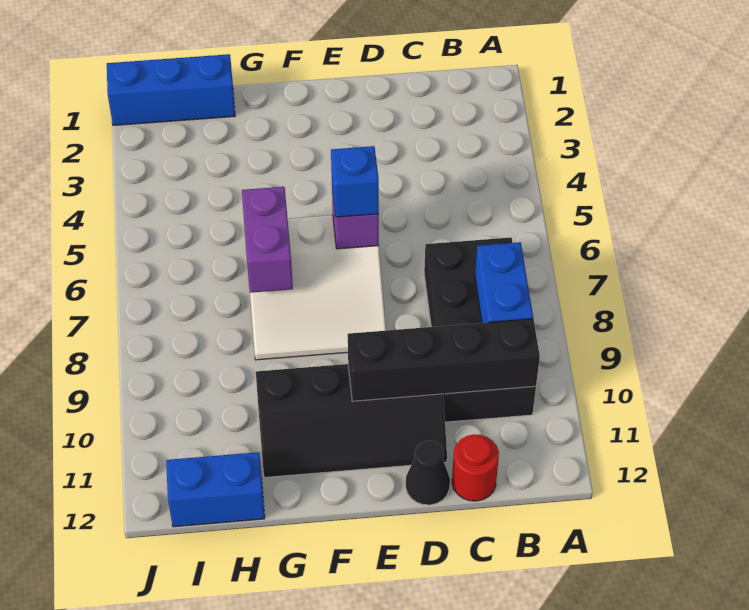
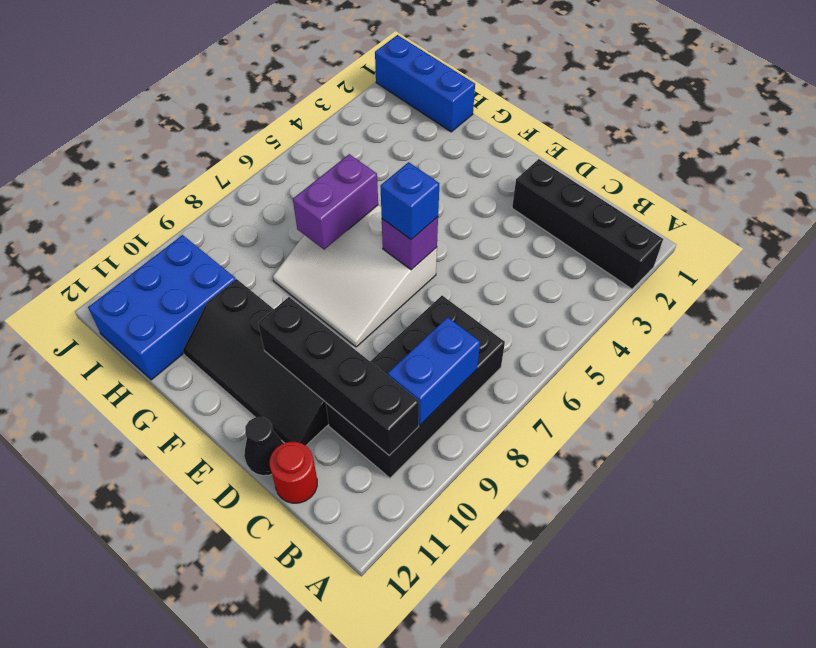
none -> black 1x4 brick [512,159,663,289]
blue 1x2 brick [166,452,265,527] -> blue 2x3 brick [88,235,236,380]

